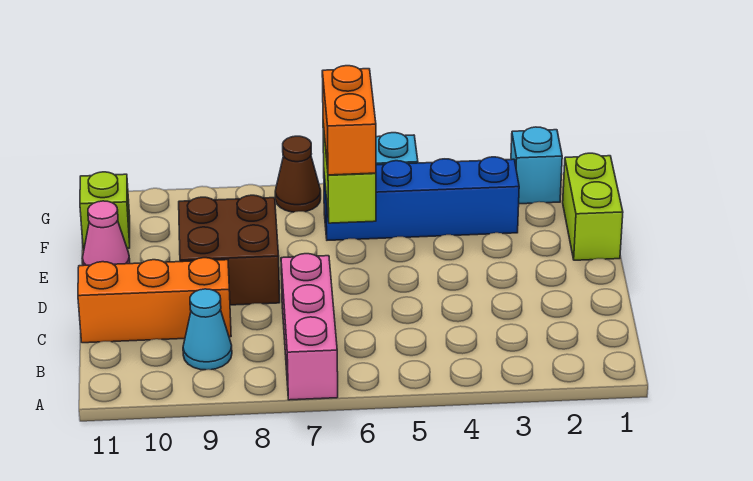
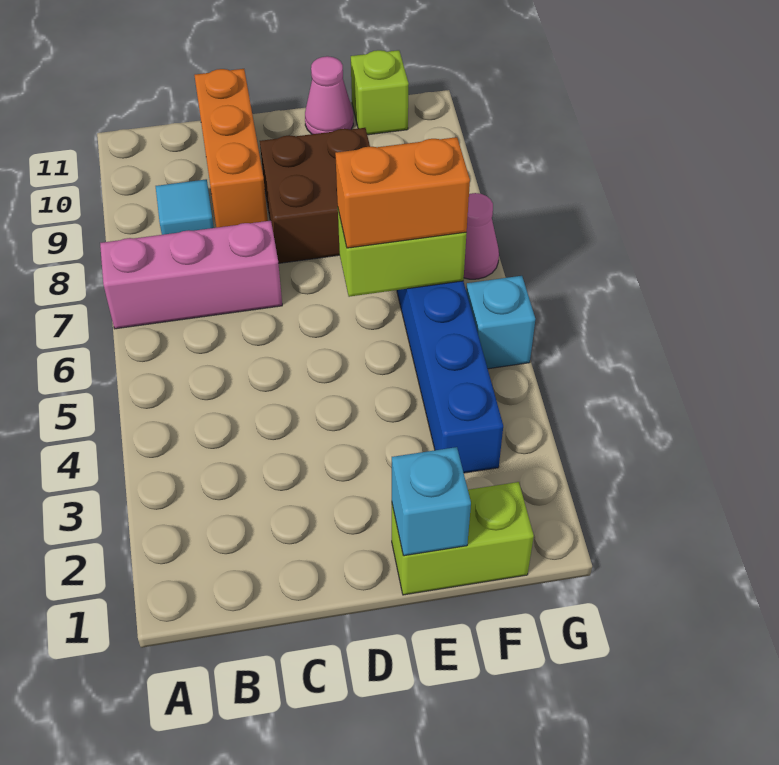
cyan 1x1 cone [183,289,232,370] -> cyan 1x1 tile [156,179,214,235]
cyan 1x1 brick [511,127,562,204] -> cyan 1x1 brick moved to [392,447,471,556]
brown 1x1 cone [275,136,321,212] -> pink 1x1 cone [464,193,499,279]

